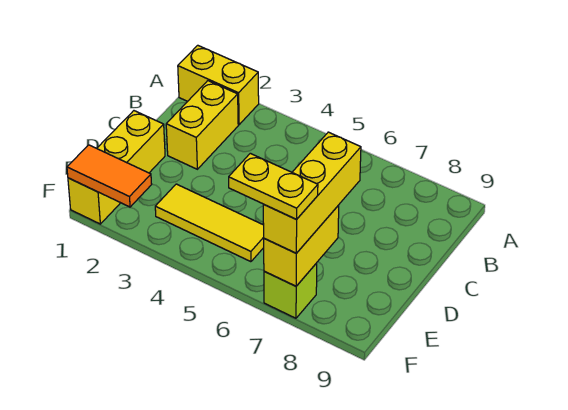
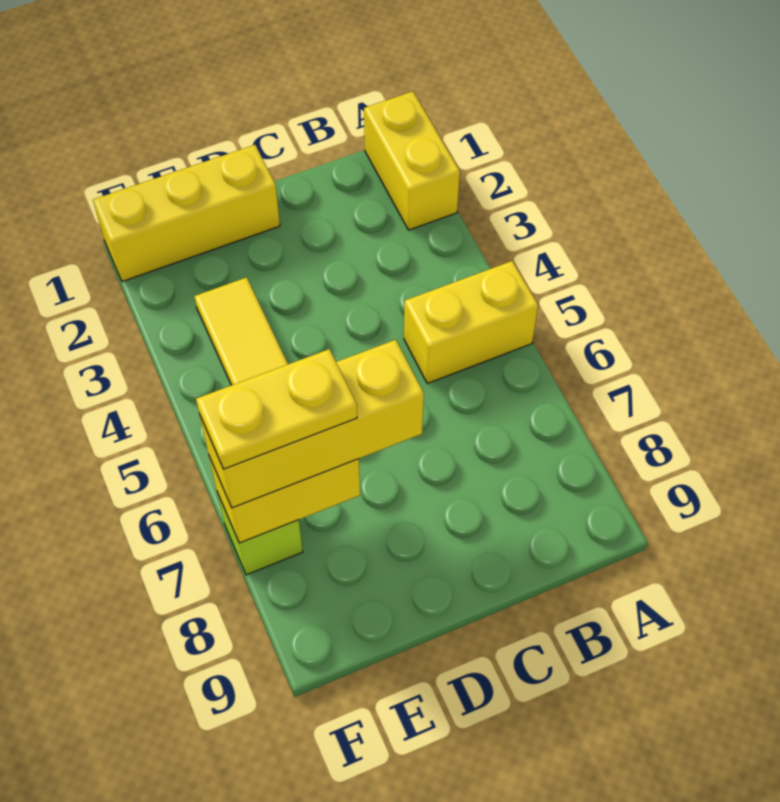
yellow 1x2 brick [166,81,238,169] -> yellow 1x2 brick moved to [404,261,538,383]
orange 1x2 tile [67,145,152,207] -> none
yellow 1x2 plate [229,153,318,219] -> yellow 1x2 plate turned to [196,349,357,469]

